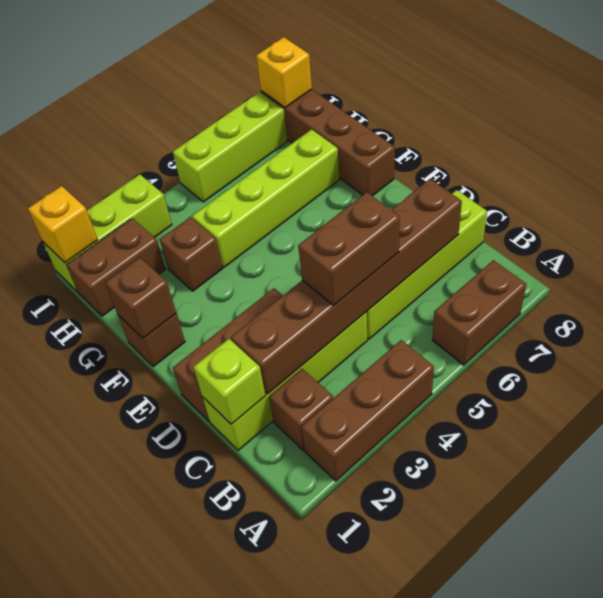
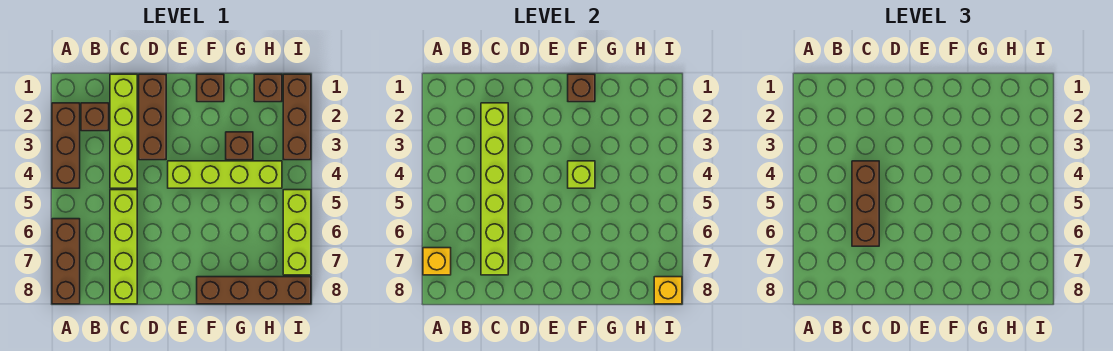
brown 1x2 brick [432,260,526,365] -> brown 1x3 brick [52,219,80,304]
lime 1x1 brick [193,339,265,424] -> lime 1x1 brick moved to [568,161,595,188]
brown 1x6 brick [231,179,462,394] -> lime 1x6 brick [481,103,508,275]
brown 1x2 brick [298,192,400,306] -> brown 1x3 brick [852,161,879,246]
lime 1x4 brick [192,129,339,267] -> lime 1x4 brick turned to [168,161,282,188]
brown 1x2 brick [67,218,166,316] -> brown 1x1 brick [254,74,282,102]
lime 1x3 brick [43,174,172,292] -> brown 1x3 brick [283,74,311,160]
yellow 1x1 brick [28,186,98,263] -> yellow 1x1 brick moved to [423,248,451,275]

